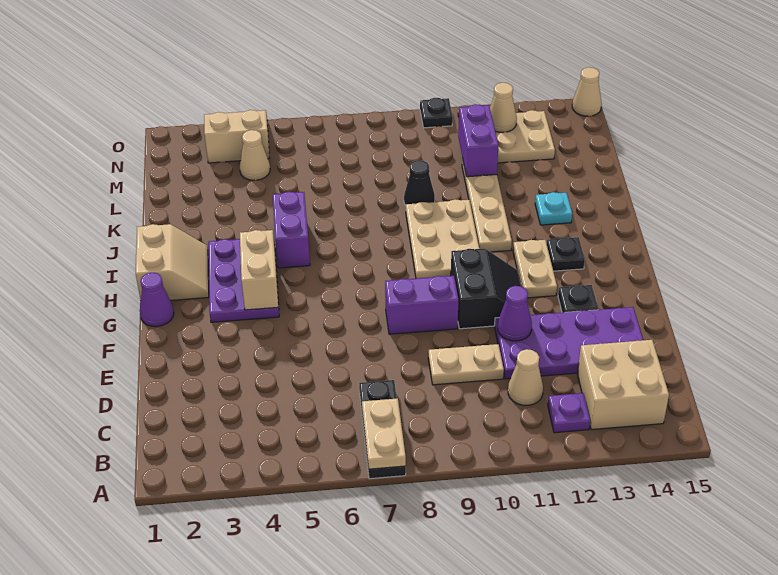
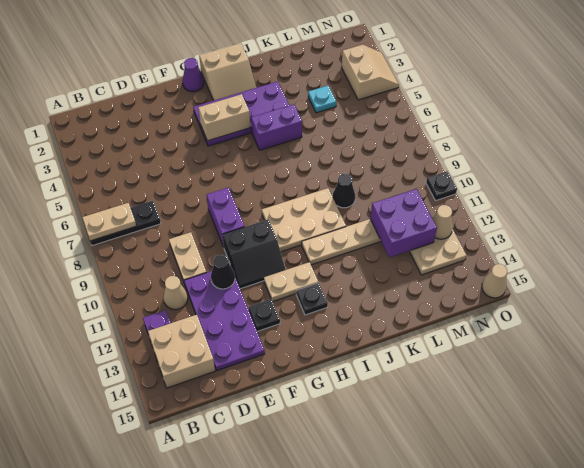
purple 1x1 cone [498,286,532,341] -> black 1x1 cone [211,255,235,289]
purple 2x3 plate [208,237,279,322] -> purple 2x4 plate [193,81,289,146]
cyan 1x1 plate [535,192,572,225] -> cyan 1x1 plate moved to [308,86,336,113]
purple 1x2 brick [458,104,498,177] -> purple 2x2 brick [370,189,437,257]
tan 1x1 cone [240,130,270,180] -> none

